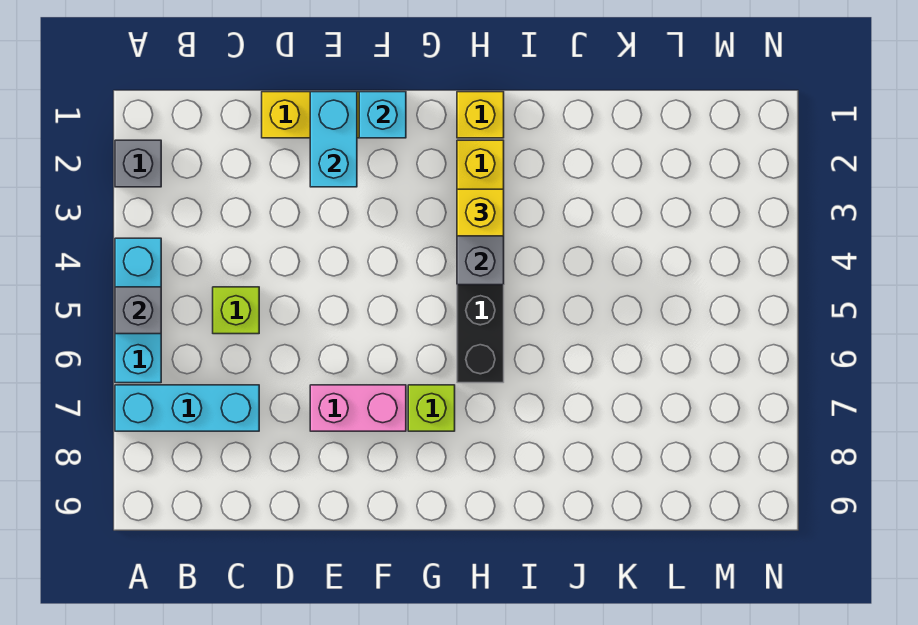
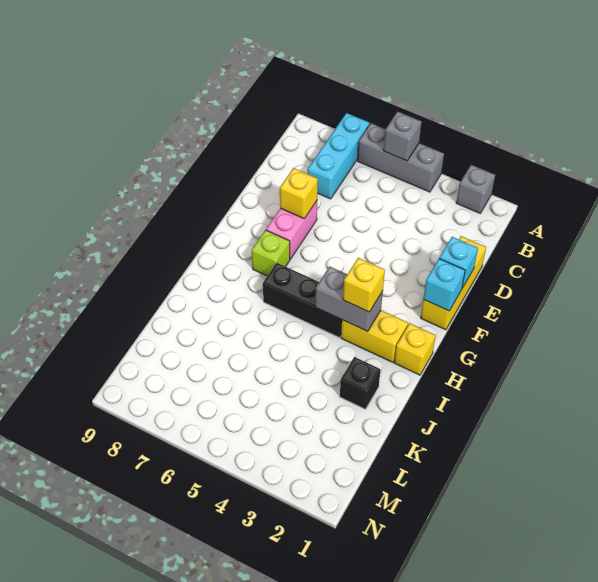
cyan 1x3 brick [115,238,161,383] -> grey 1x3 brick [357,123,444,192]
lime 1x1 brick [213,287,259,334] -> none
cyan 1x2 brick [310,92,357,187] -> cyan 1x1 brick [439,237,478,288]
none -> yellow 1x1 brick [280,168,318,218]
none -> black 1x1 brick [340,357,381,409]

